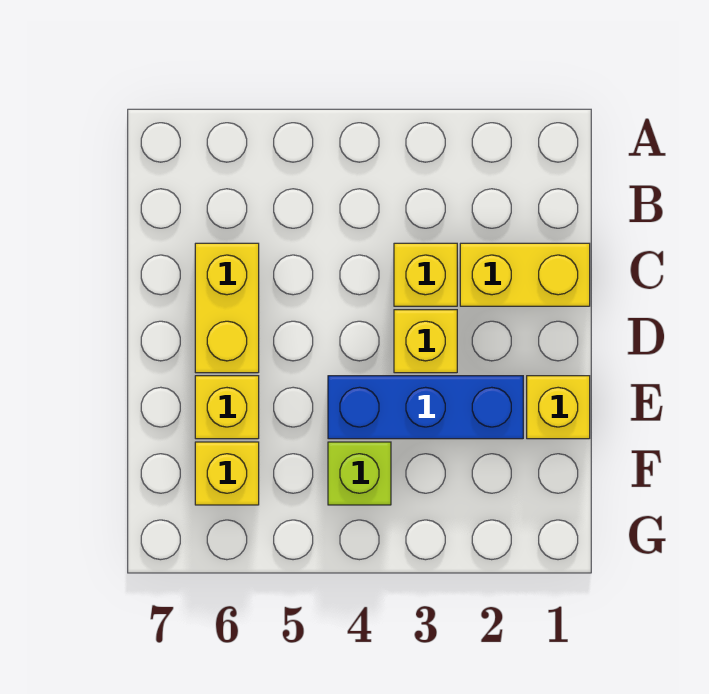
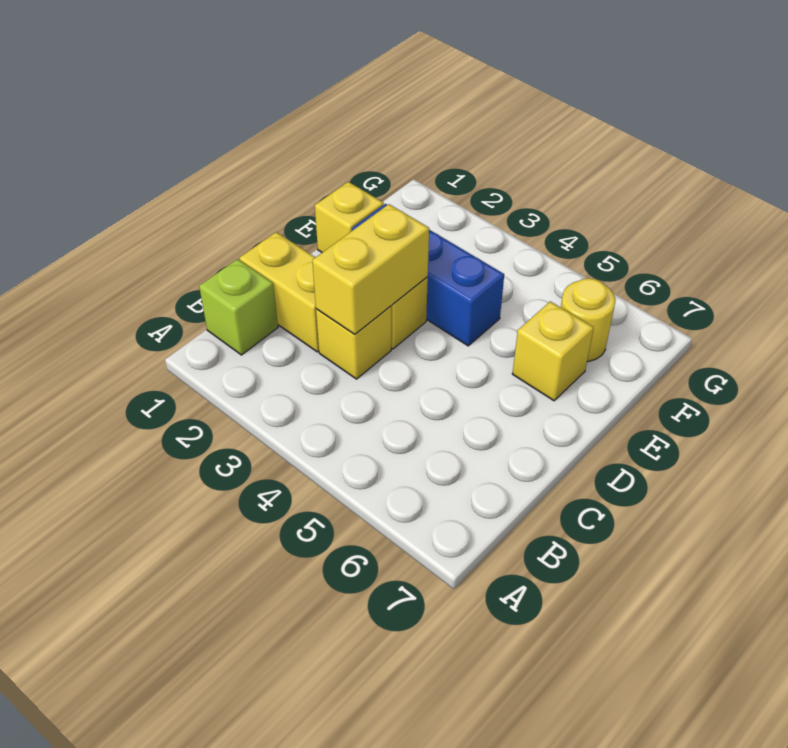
yellow 1x2 brick [195,243,259,373] -> yellow 1x2 brick moved to [312,204,429,334]
lime 1x1 brick [328,442,391,505] -> lime 1x1 brick moved to [199,259,278,355]
yellow 1x1 brick [195,442,259,505] -> yellow 1x1 round brick [561,278,616,362]

